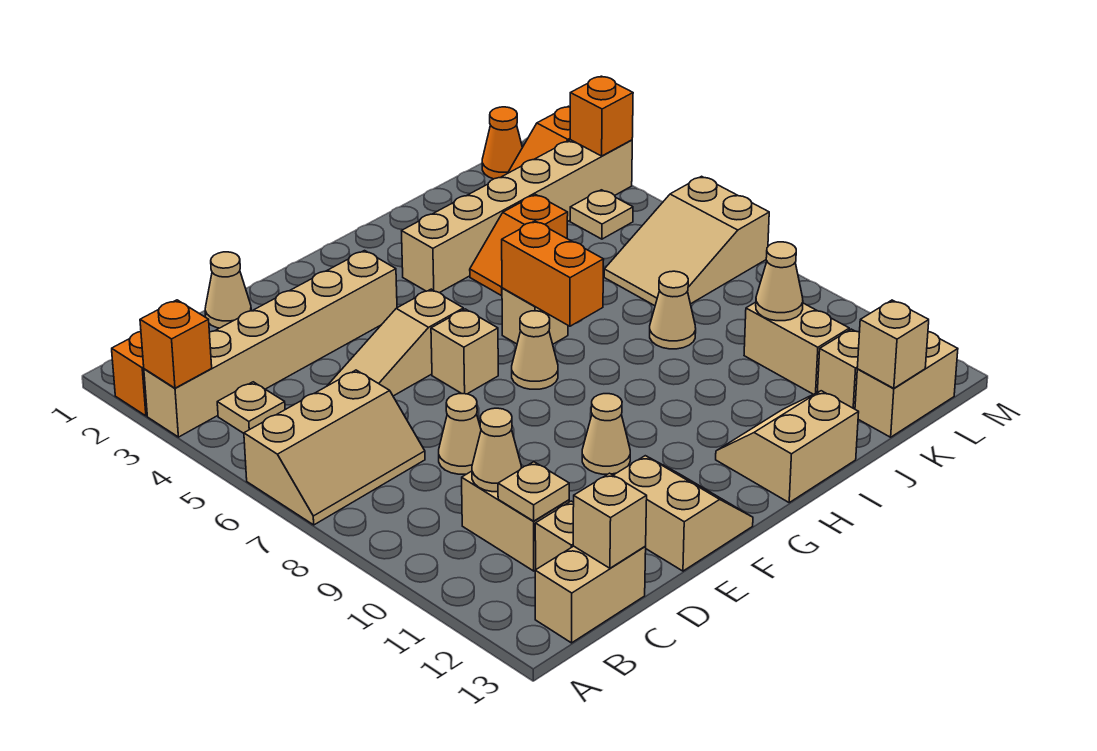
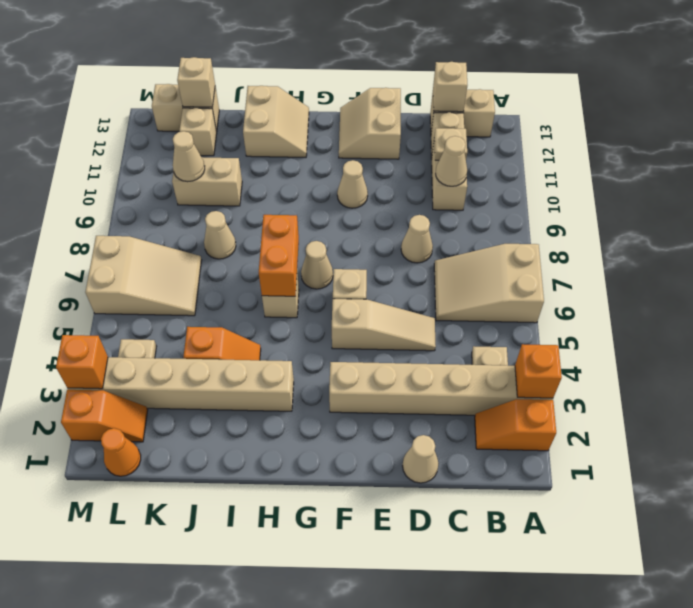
tan 2x3 slope [244,370,425,525] -> tan 2x3 slope turned to [434,244,544,323]
tan 2x2 slope [716,391,859,502] -> tan 2x2 slope turned to [243,86,309,157]
tan 1x2 brick [744,302,849,394] -> tan 1x2 brick turned to [172,157,242,206]

